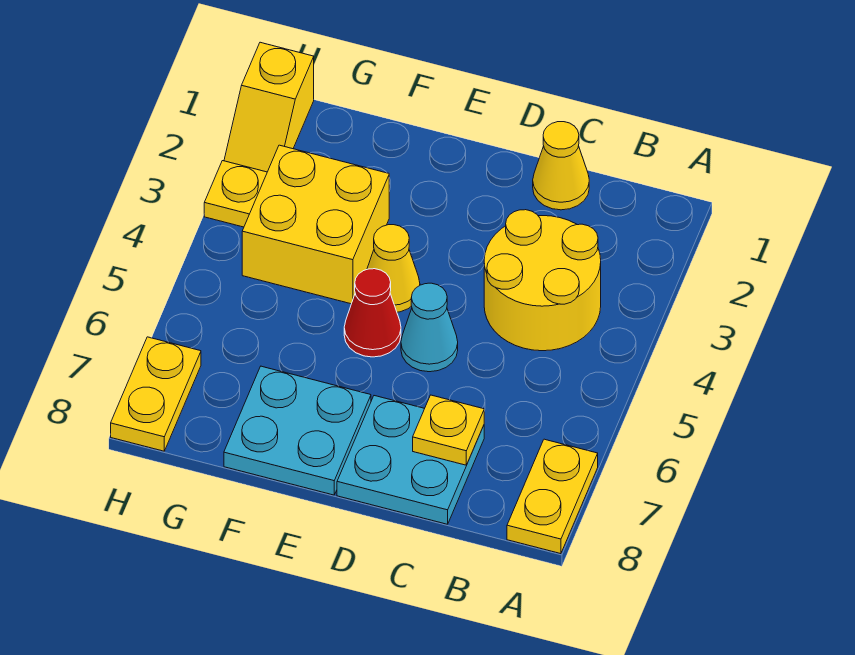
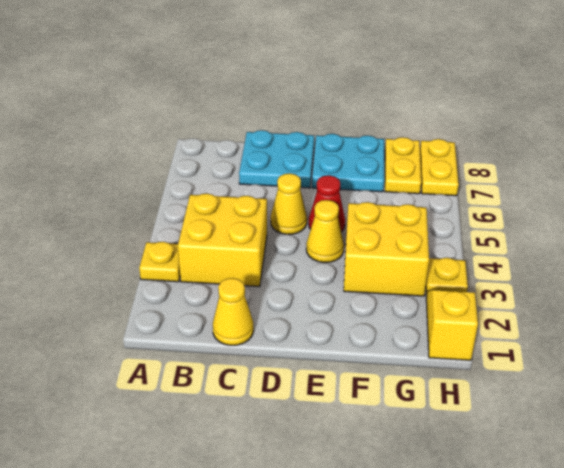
yellow 1x2 plate [507,439,598,554] -> yellow 1x2 plate moved to [385,137,421,194]
yellow 2x2 round brick [484,210,601,351] -> yellow 2x2 brick [178,193,267,286]
yellow 1x1 plate [413,395,484,465] -> yellow 1x1 plate moved to [139,242,180,282]
cyan 1x1 cone [401,283,458,372] -> yellow 1x1 cone [271,173,307,234]

